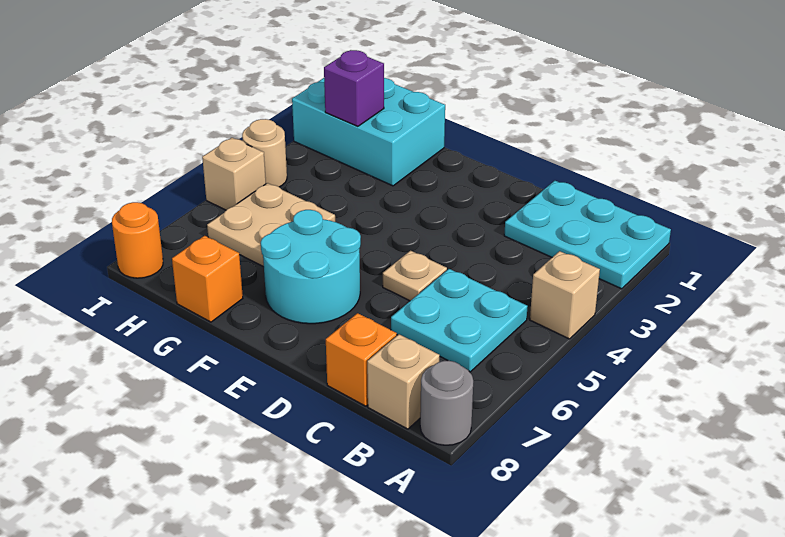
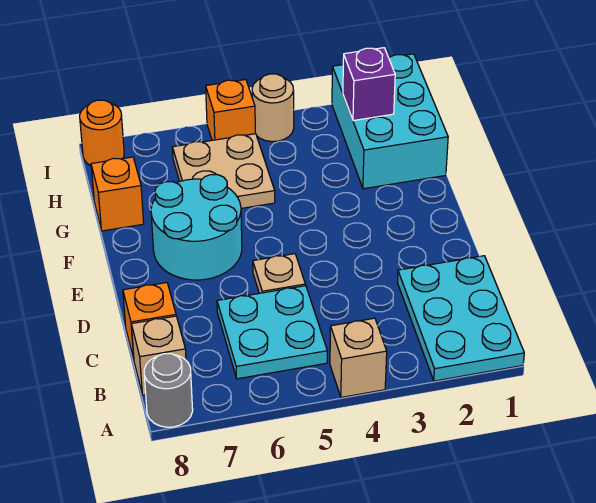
tan 1x1 brick [202,138,266,210] -> orange 1x1 brick [206,80,255,140]

